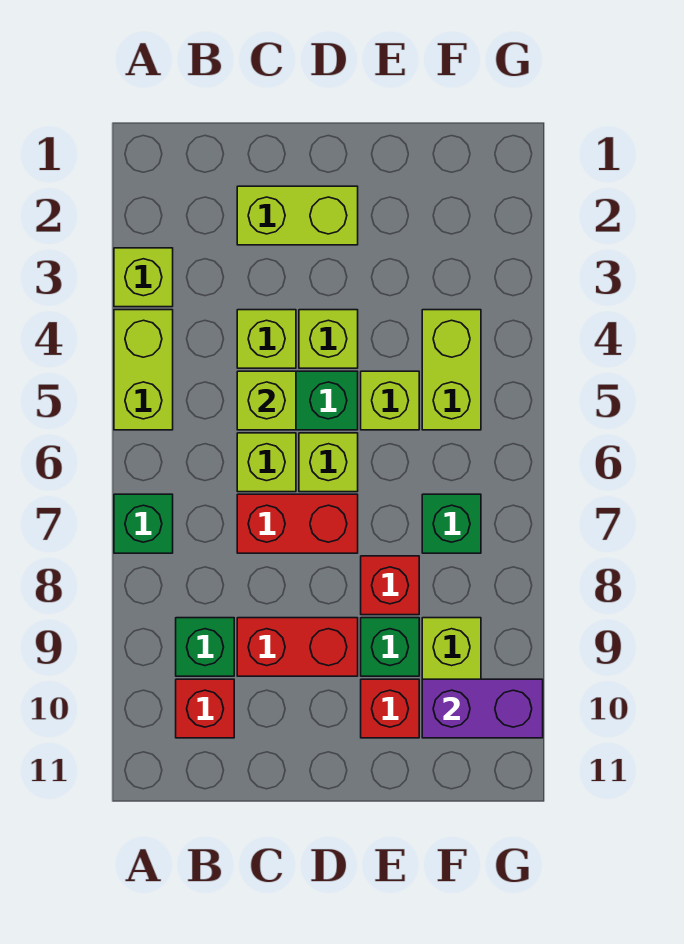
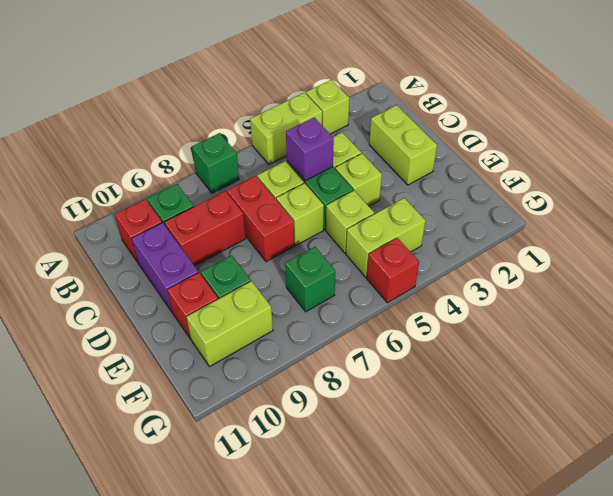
lime 1x1 brick [237,371,296,430] -> purple 1x1 brick [286,118,334,181]
red 1x2 brick [237,618,358,676] -> red 1x2 brick turned to [164,191,246,266]
red 1x1 brick [361,556,419,615] -> red 1x1 brick moved to [367,238,419,303]
purple 1x2 brick [422,679,543,738] -> purple 1x2 brick moved to [132,223,199,312]

